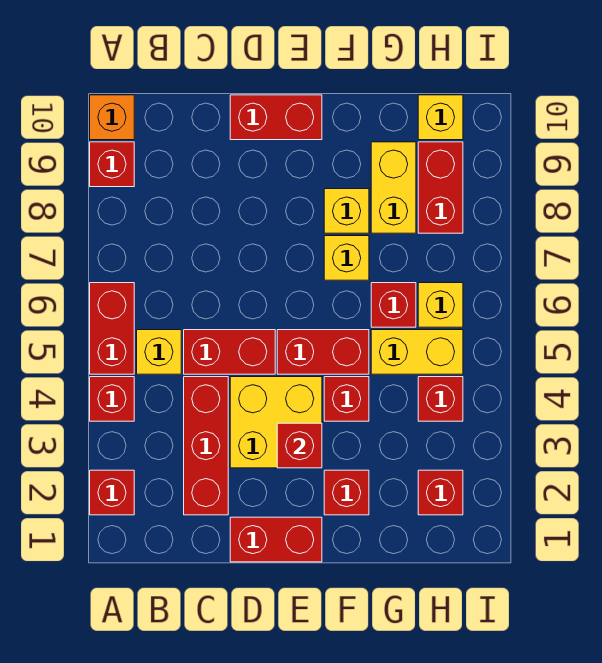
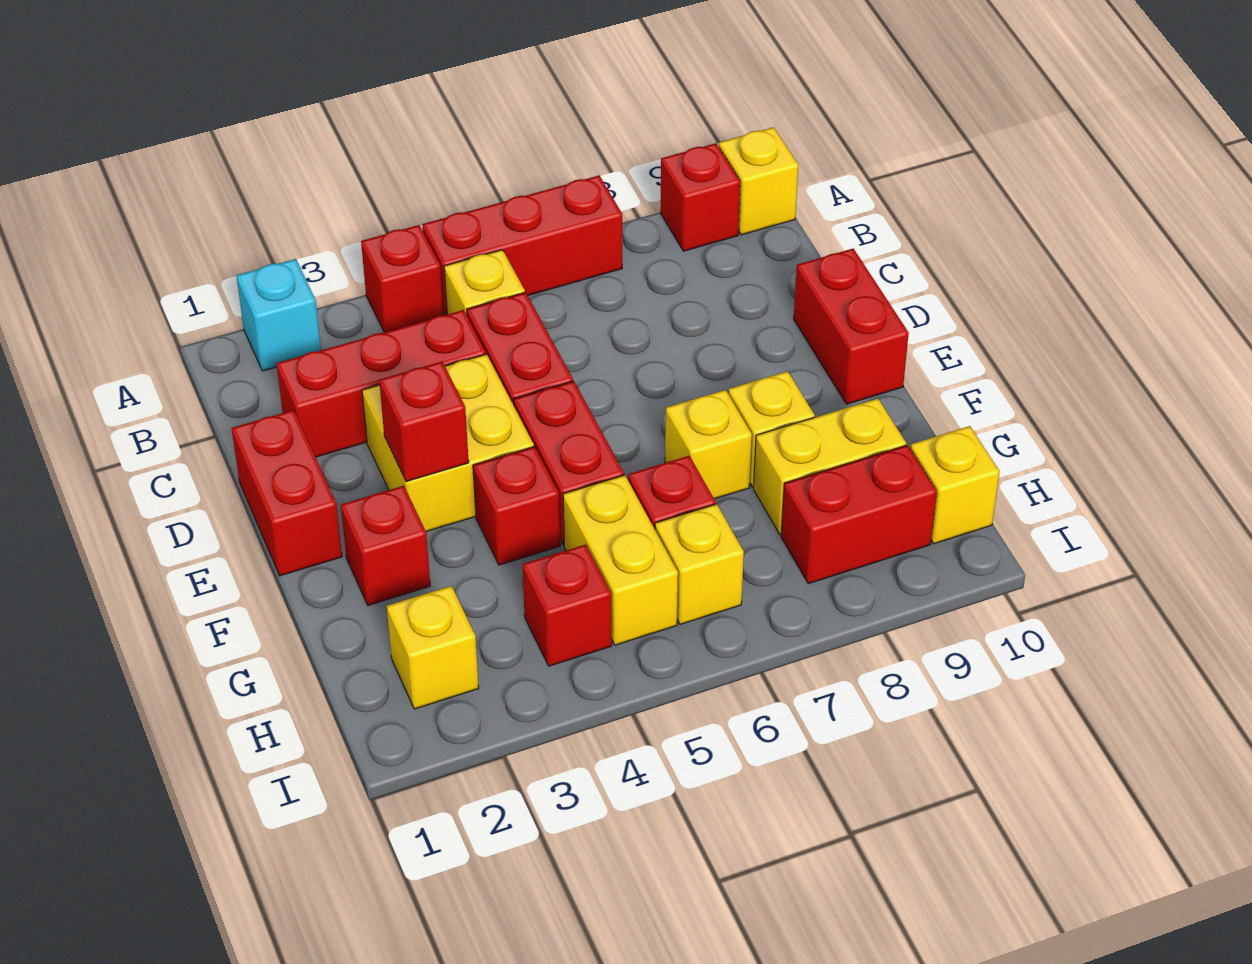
red 1x1 brick [90,470,134,515] -> cyan 1x1 brick [237,259,321,371]
red 1x2 brick [90,283,134,374] -> red 1x3 brick [422,175,622,315]
orange 1x1 brick [90,95,134,140] -> yellow 1x1 brick [719,127,798,235]
red 1x1 brick [418,470,463,515] -> yellow 1x1 brick [387,586,479,709]

